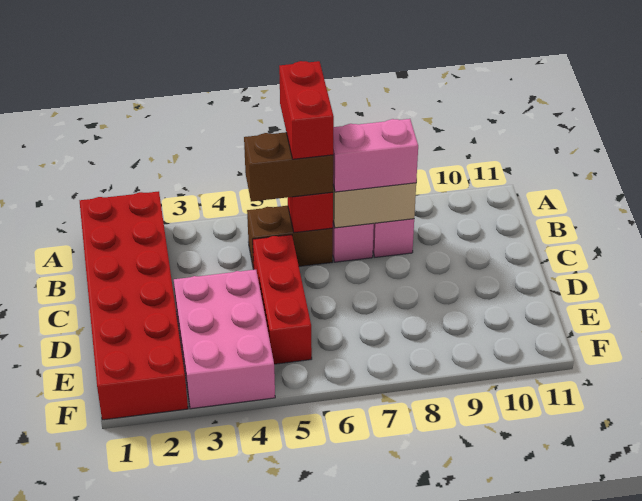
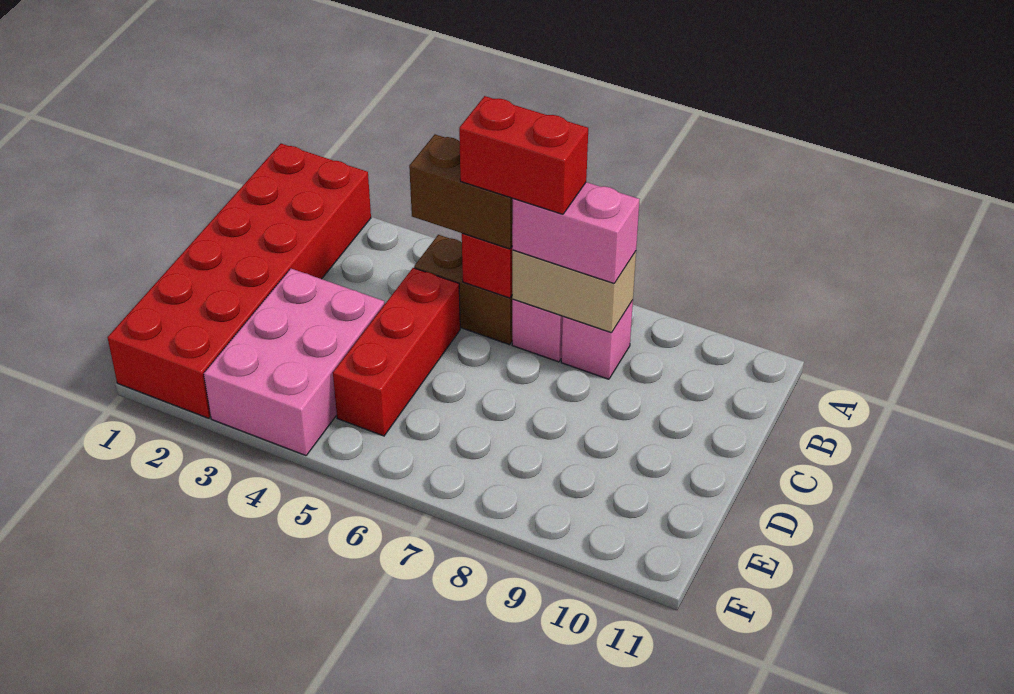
red 1x2 brick [279,61,334,159] -> red 1x2 brick turned to [459,96,588,214]

